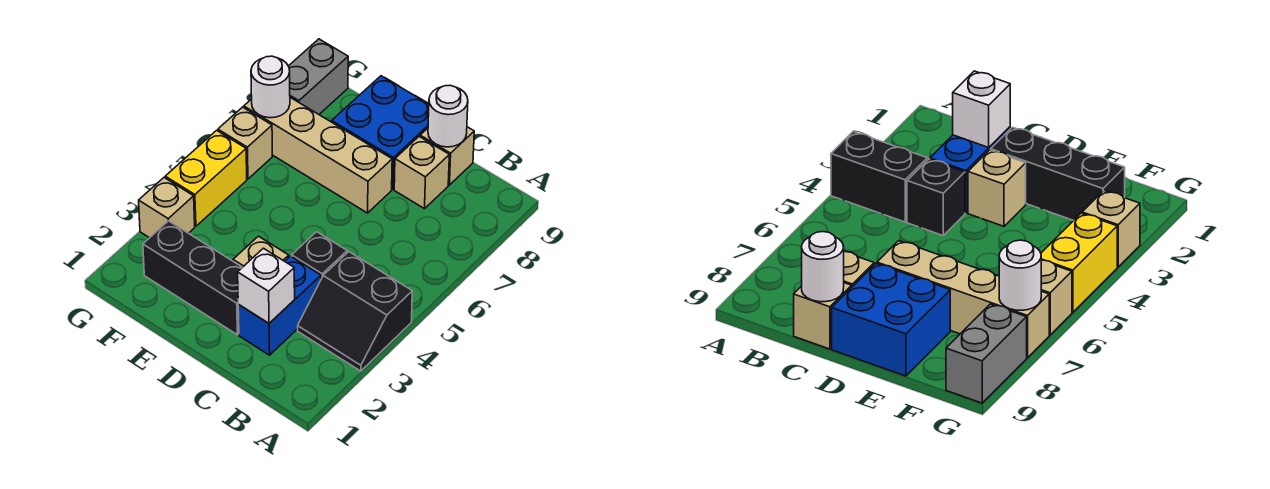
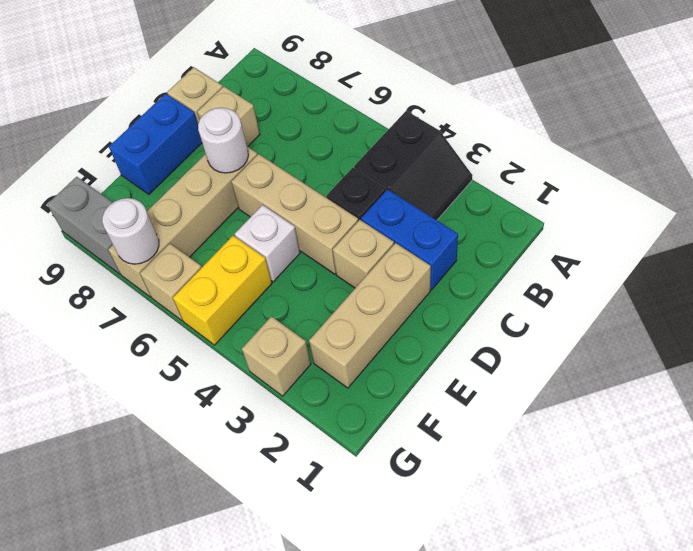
white 1x1 brick [238,248,295,323] -> white 1x1 brick moved to [235,205,300,282]
white 1x1 round brick [428,85,468,147] -> white 1x1 round brick moved to [198,108,248,173]
black 1x3 brick [143,221,242,335] -> tan 1x3 brick [309,243,431,388]
none -> tan 1x3 brick [231,154,358,274]
blue 2x2 brick [332,76,429,189] -> blue 1x2 brick [109,94,202,194]
yellow 1x2 brick [165,130,247,226] -> yellow 1x2 brick turned to [173,236,272,345]

